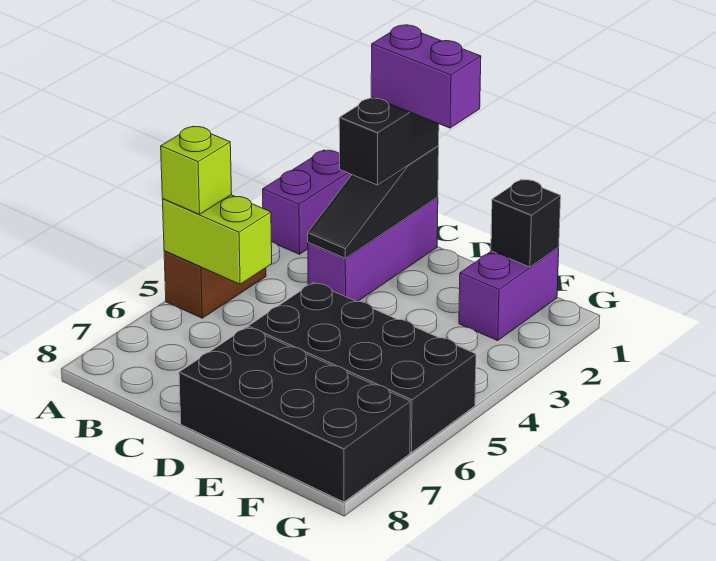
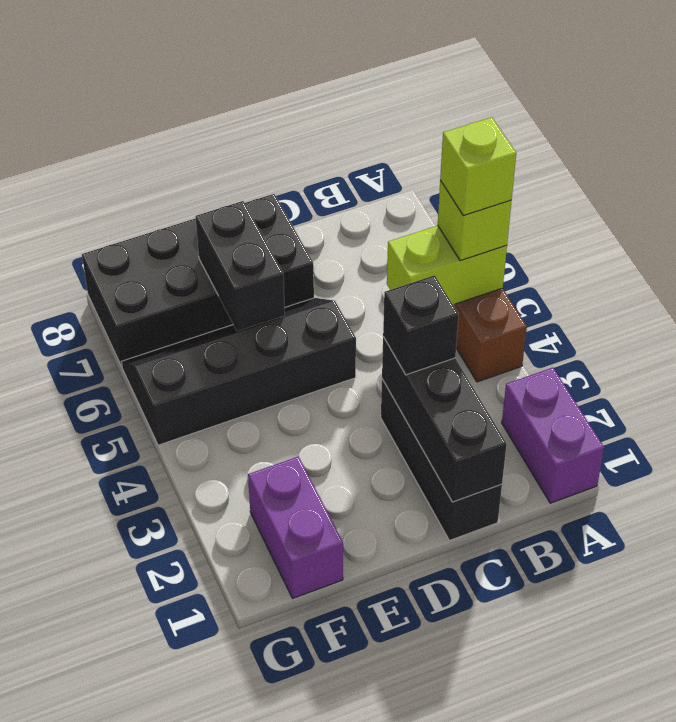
none -> lime 1x1 brick [440,117,516,215]
purple 1x3 brick [308,197,438,302] -> black 1x3 brick [381,379,502,541]
black 1x3 slope [308,146,439,258] -> black 1x3 brick [382,337,507,502]
black 1x2 brick [339,97,439,185] -> black 1x2 brick moved to [196,201,285,331]
purple 1x2 brick [371,25,481,128] -> none
black 2x4 brick [248,283,476,452] -> black 2x4 slope [122,298,356,445]
black 1x1 brick [491,179,561,267] -> black 1x1 brick moved to [383,275,459,375]

